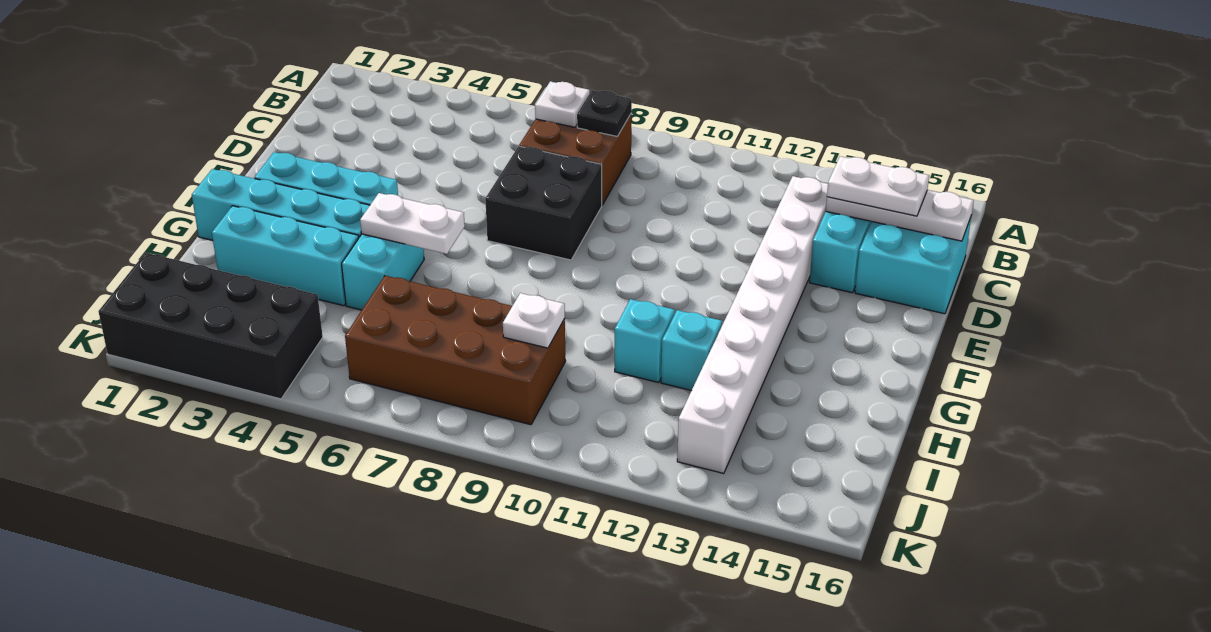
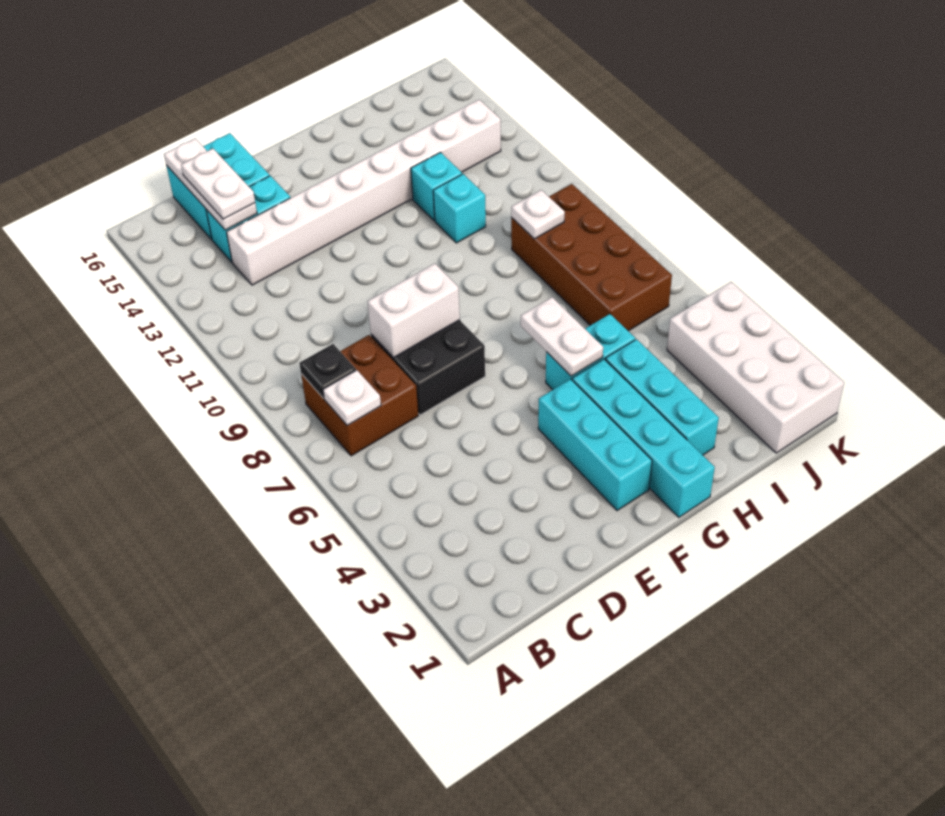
none -> white 1x2 brick [367,264,460,358]
black 2x4 brick [99,253,323,399] -> white 2x4 brick [667,282,844,453]

